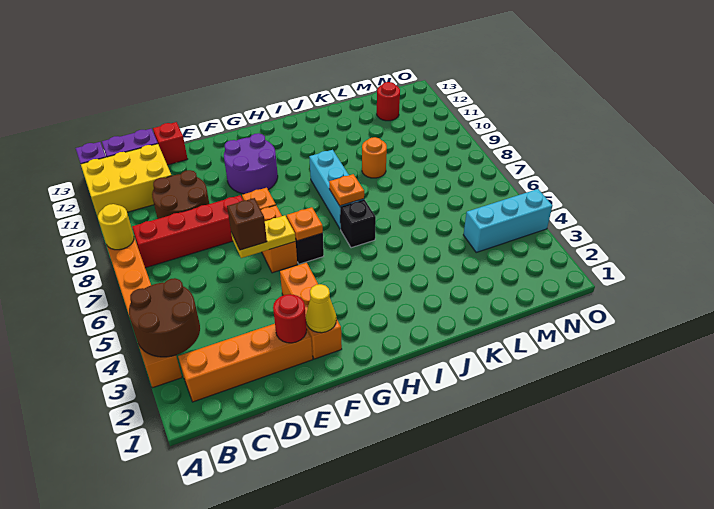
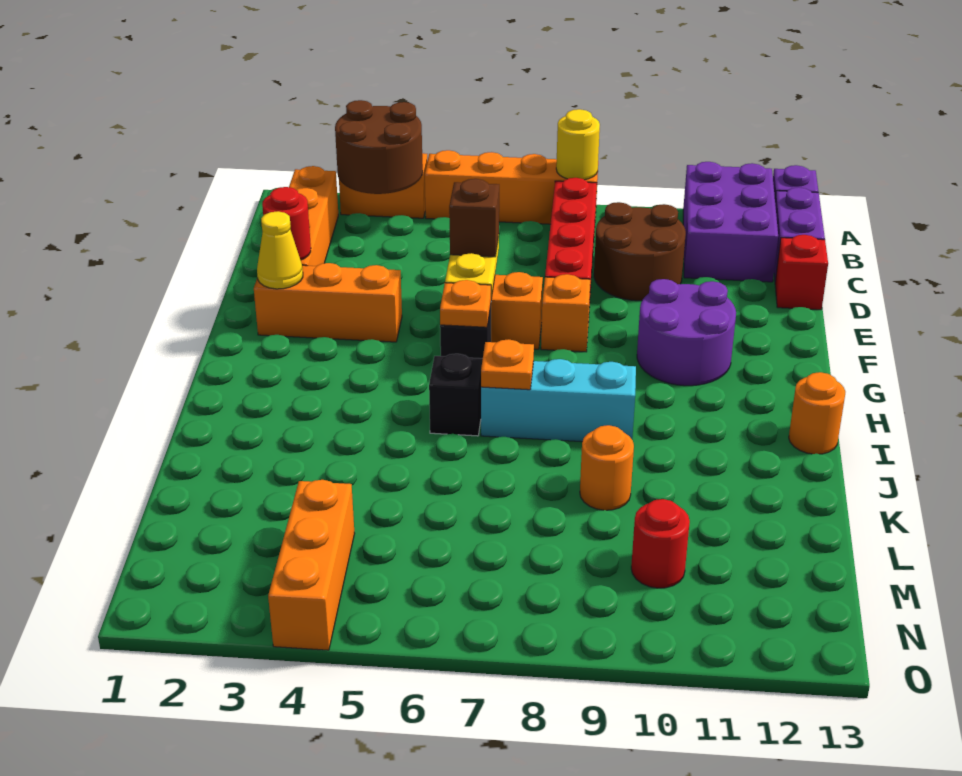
yellow 2x3 brick [81,144,172,217] -> purple 2x3 brick [683,162,778,282]
none -> orange 1x1 round brick [789,372,845,454]
cyan 1x3 brick [463,189,552,252] -> orange 1x3 brick [268,480,355,650]
red 1x1 round brick [377,82,400,121] -> red 1x1 round brick moved to [631,499,690,588]

